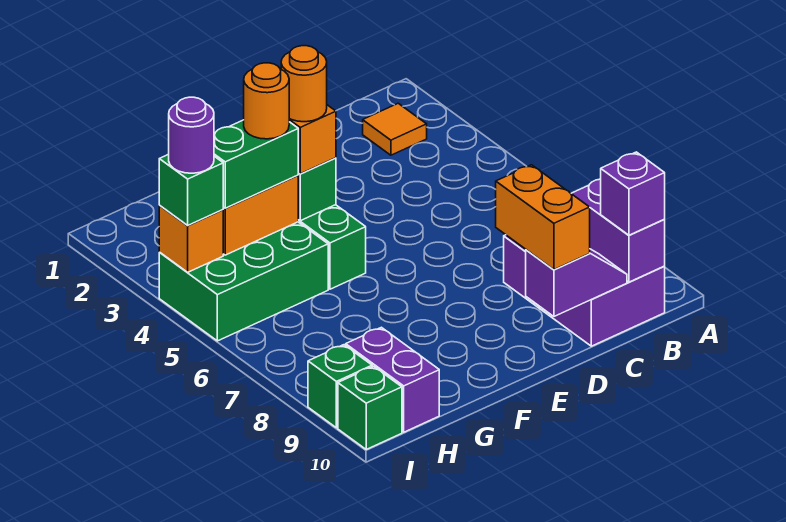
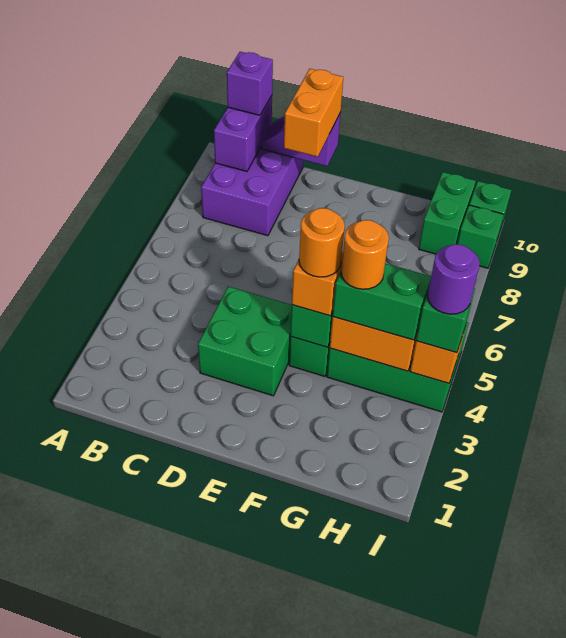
orange 1x1 tile [363,103,427,155] -> none
none -> green 2x2 brick [198,286,292,396]
purple 1x2 brick [346,327,439,432] -> green 1x2 brick [419,172,476,254]

